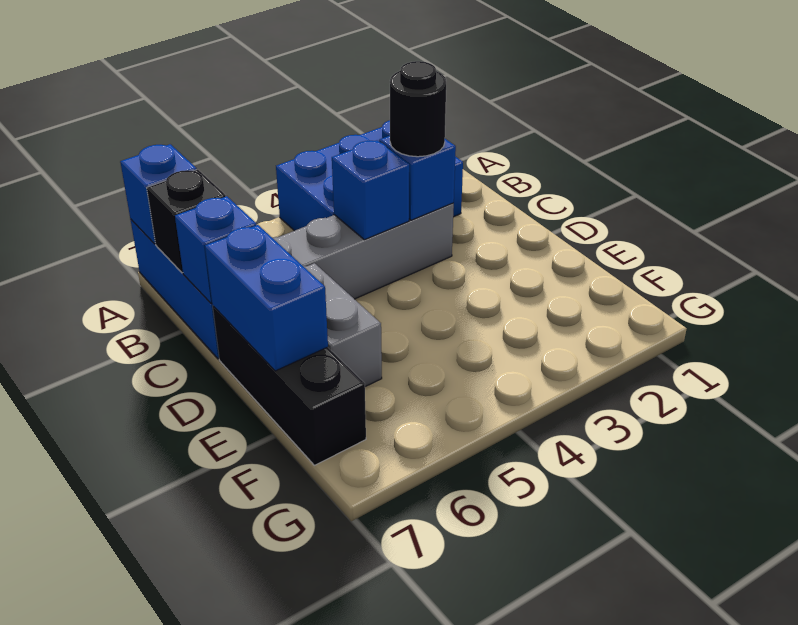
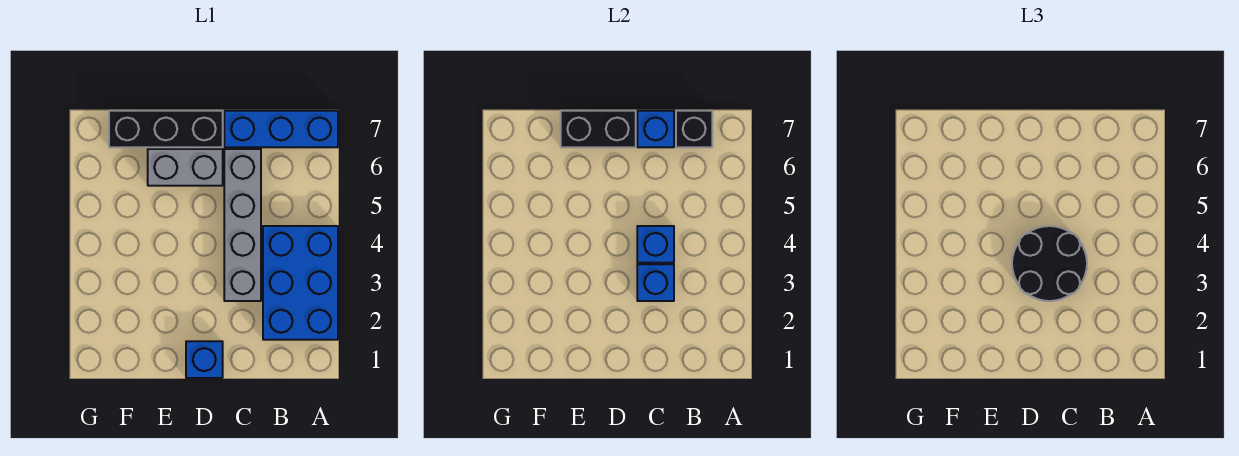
blue 1x1 brick [120,144,197,244] -> blue 1x1 brick moved to [186,341,223,378]
black 1x1 round brick [390,61,446,157] -> black 2x2 round brick [1012,226,1087,301]
blue 1x2 brick [205,225,328,371] -> black 1x2 brick [561,111,636,147]

